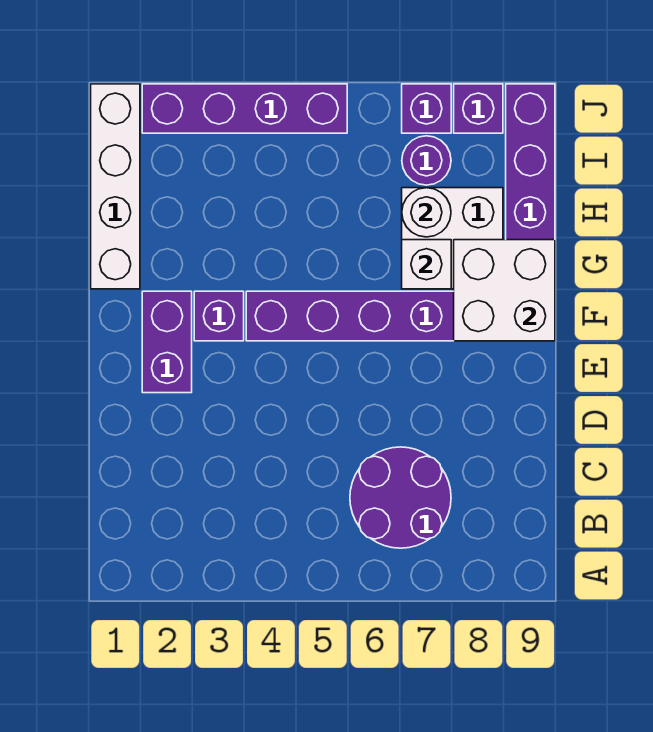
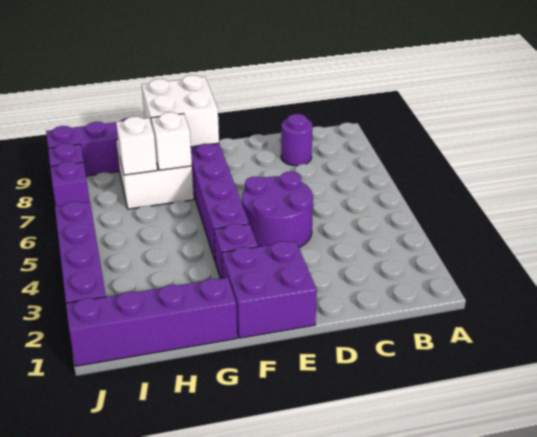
purple 2x2 round brick [350,447,451,548] -> purple 2x2 round brick moved to [242,172,313,248]
purple 1x2 brick [142,291,192,393] -> purple 2x2 brick [222,241,317,338]
white 1x4 brick [91,84,140,289] -> purple 1x4 brick [66,278,237,366]
white 1x1 round brick [402,188,451,237] -> white 1x1 brick [116,117,157,175]
purple 1x1 round brick [402,136,451,185] -> purple 1x1 round brick moved to [281,114,313,166]

